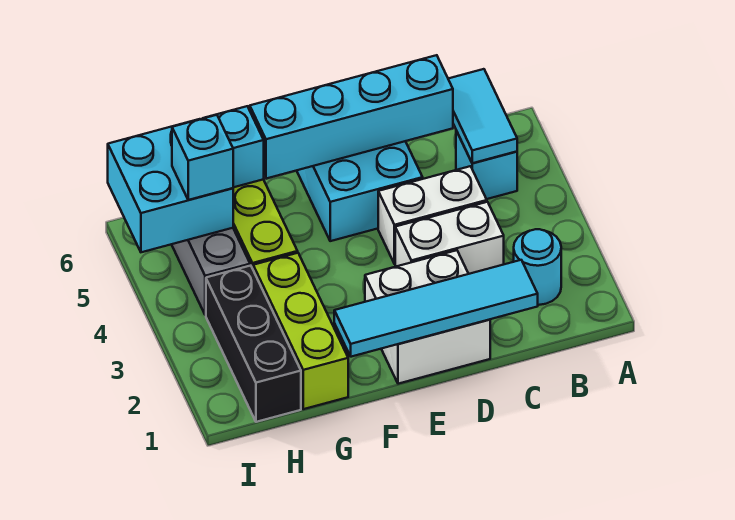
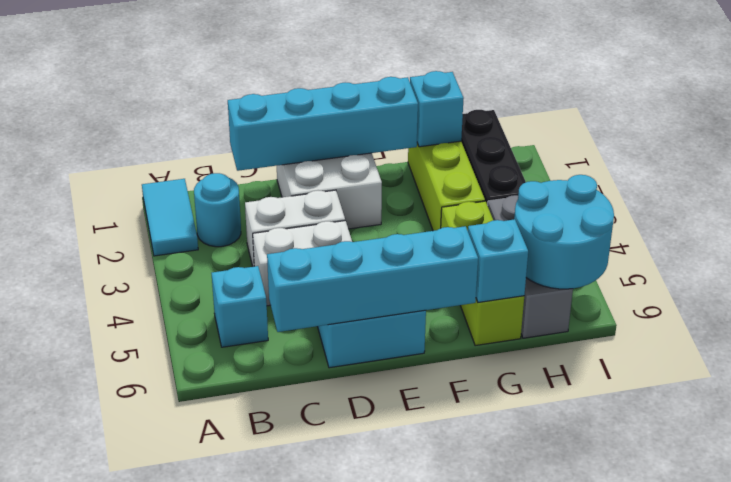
cyan 1x2 tile [448,69,517,163] -> cyan 1x2 tile moved to [142,179,198,256]
cyan 1x4 tile [334,260,538,357] -> cyan 1x4 brick [228,77,418,171]
cyan 2x2 brick [108,119,233,252] -> cyan 2x2 round brick [514,175,614,289]
cyan 1x1 brick [172,115,233,200] -> cyan 1x1 brick moved to [410,71,464,147]

